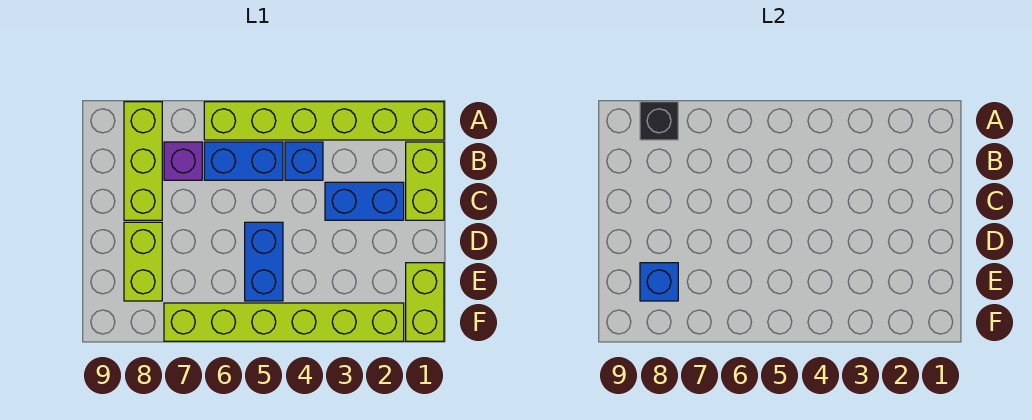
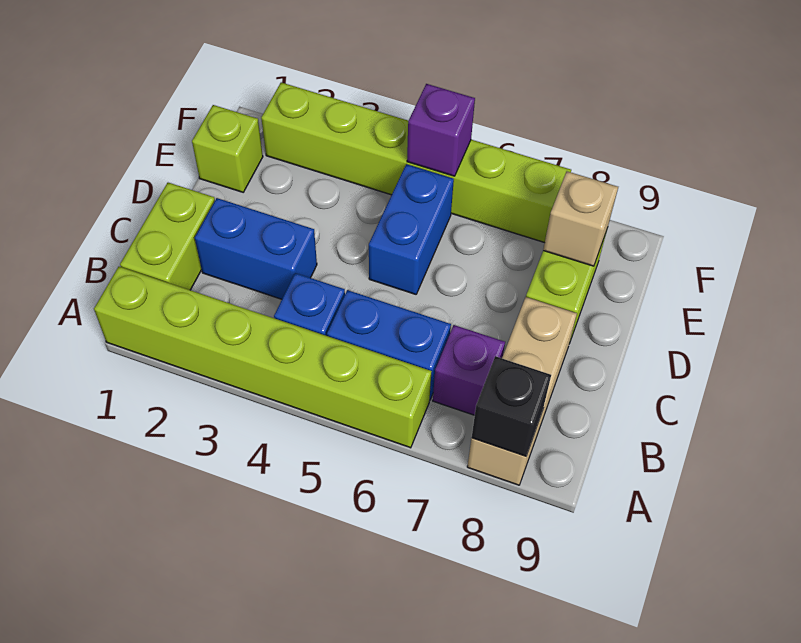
lime 1x3 brick [124,102,162,220] -> tan 1x3 brick [467,297,577,485]
lime 1x2 brick [406,263,444,341] -> lime 1x1 brick [192,105,263,192]
blue 1x1 brick [640,263,678,301] -> tan 1x1 brick [543,171,618,266]
none -> purple 1x1 brick [407,84,475,176]

